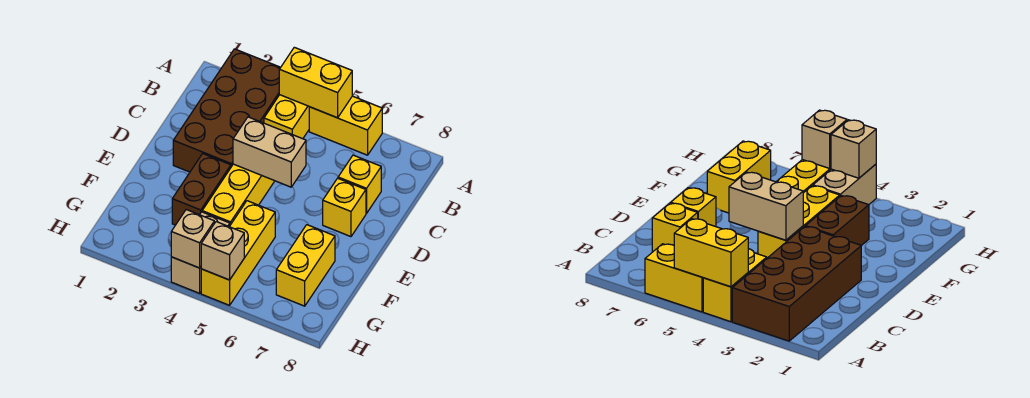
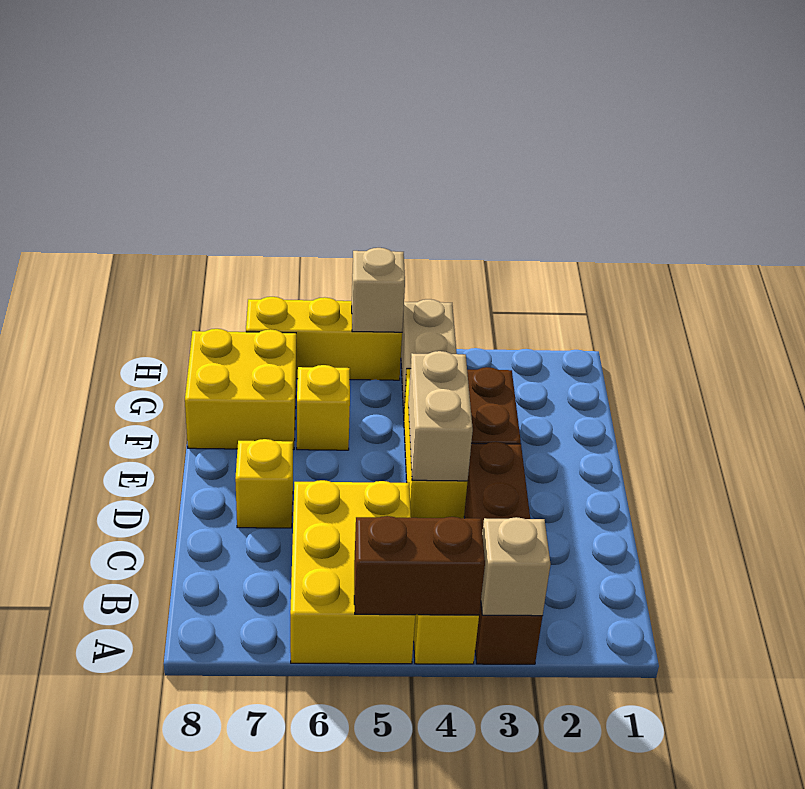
brown 2x4 brick [173,49,281,172] -> brown 1x4 brick [464,442,542,664]
yellow 1x2 brick [279,47,352,118] -> brown 1x2 brick [354,516,485,615]
yellow 1x2 brick [309,96,382,155] -> yellow 2x3 brick [290,480,415,664]
yellow 1x1 brick [338,155,381,213] -> yellow 1x1 brick moved to [297,365,350,450]
tan 1x2 brick [233,117,306,187] -> tan 1x2 brick turned to [408,351,473,481]
yellow 1x3 brick [201,201,275,305] -> yellow 1x3 brick turned to [246,297,402,380]
yellow 1x2 brick [276,225,335,306] -> yellow 2x2 brick [185,329,296,450]
tan 1x1 brick [171,210,214,268] -> tan 1x1 brick moved to [481,517,551,616]

